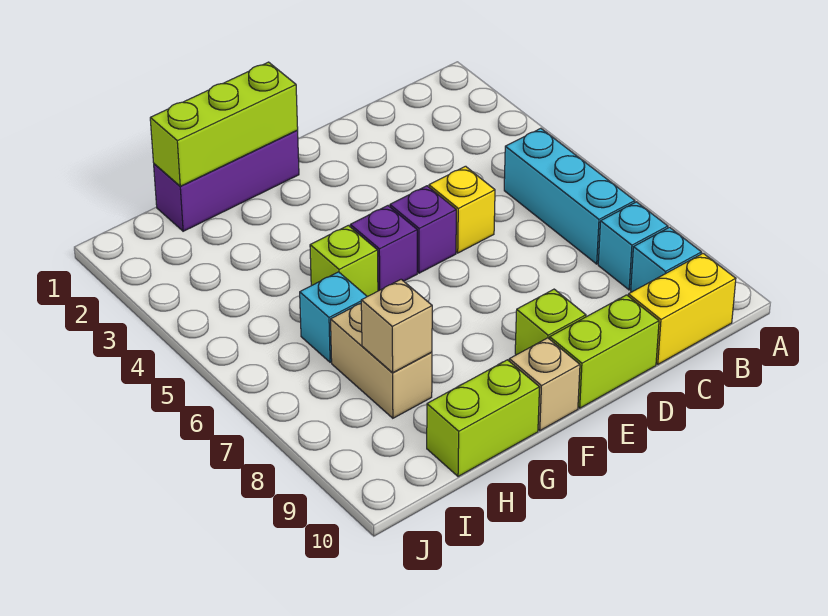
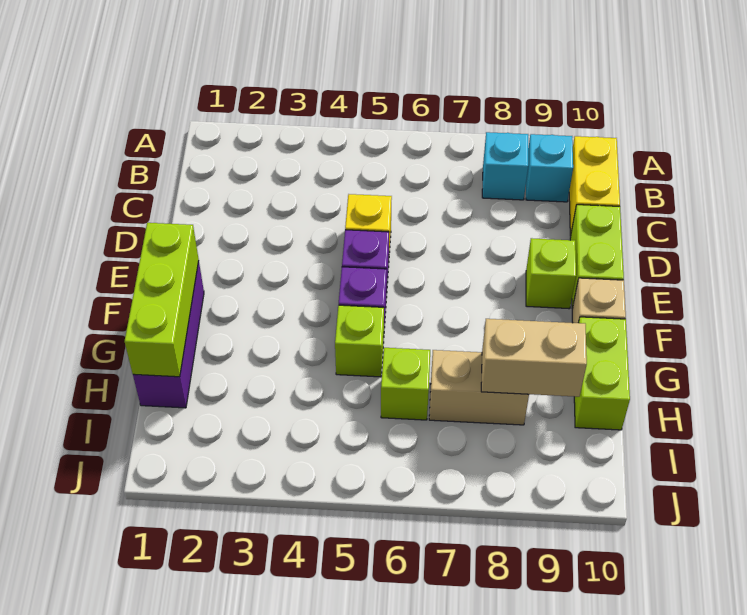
cyan 1x3 brick [504,128,635,264] -> none
cyan 1x1 brick [300,272,367,362] -> lime 1x1 brick [381,348,430,420]
tan 1x1 brick [361,279,432,373] -> tan 1x2 brick [481,319,587,397]

